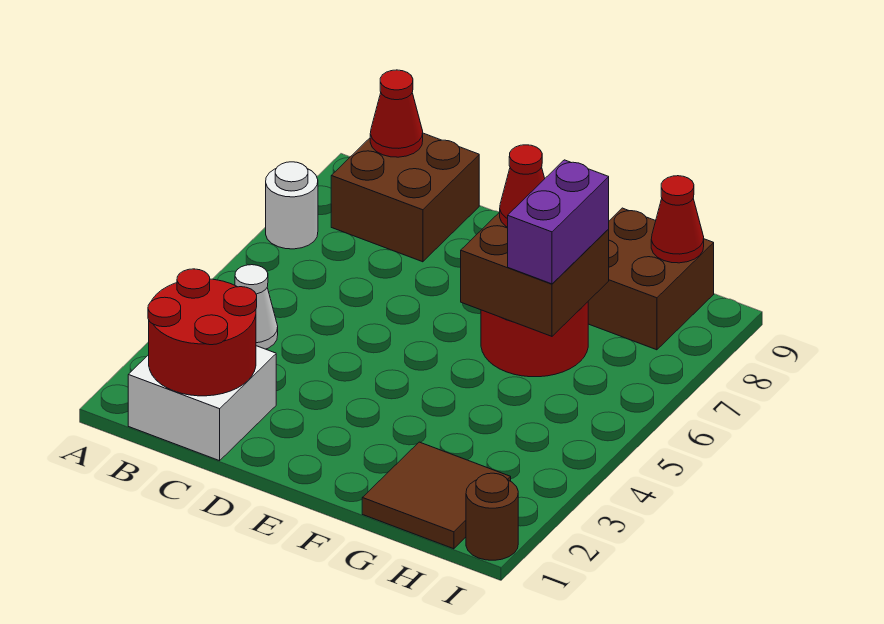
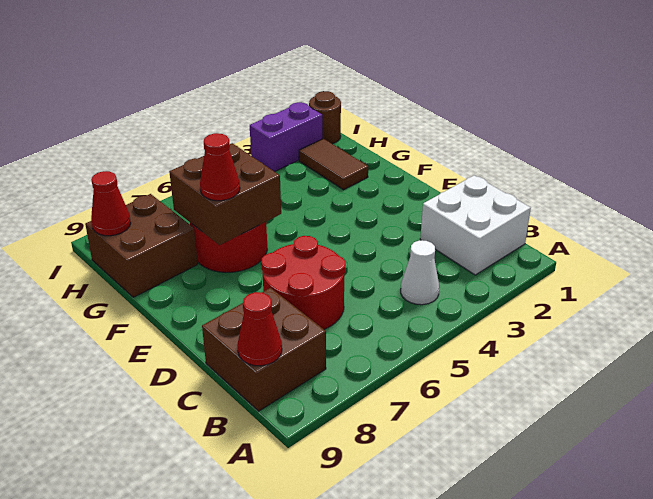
white 1x1 round brick [266,162,318,249] -> none
red 2x2 round brick [148,269,257,396] -> red 2x2 round brick moved to [261,236,346,329]
brown 2x2 tile [362,442,511,549] -> brown 1x2 tile [299,139,368,190]
purple 1x2 brick [508,160,609,284] -> purple 1x2 brick moved to [250,102,322,172]

